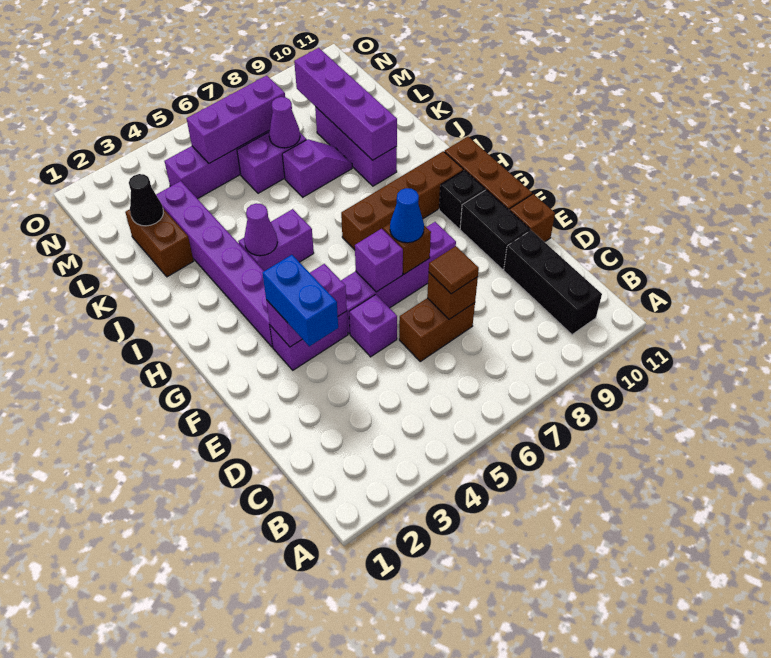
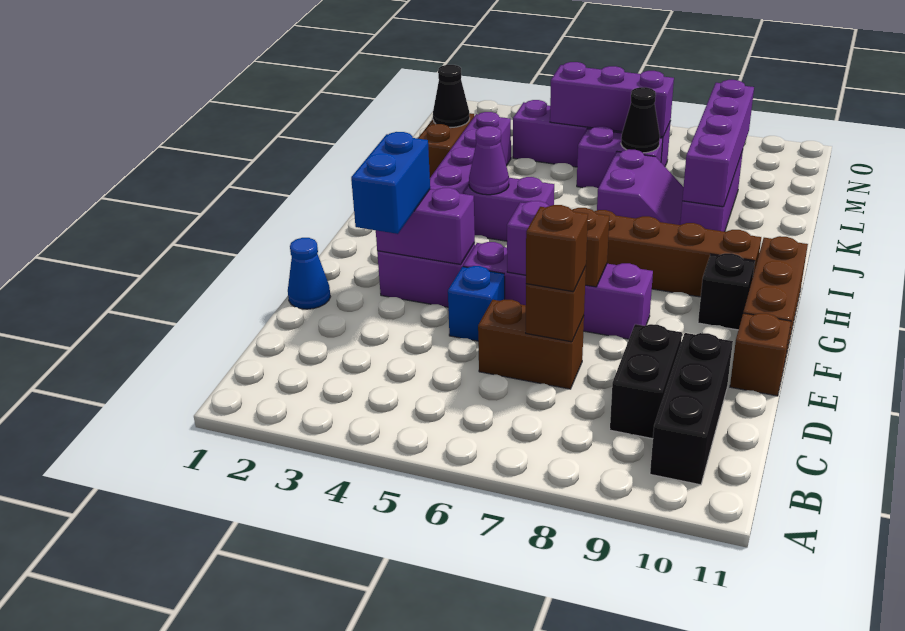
brown 1x1 tile [429,246,479,294] -> brown 1x1 brick [526,205,588,292]
purple 1x1 brick [349,295,397,357] -> blue 1x1 brick [448,266,505,341]
black 1x2 brick [460,190,530,269] -> black 1x2 brick moved to [610,324,682,439]
blue 1x1 cone [390,188,424,243] -> blue 1x1 cone moved to [288,238,330,309]
purple 1x2 slope [282,139,352,197] -> purple 2x2 slope [597,149,683,225]
purple 1x1 cone [269,97,300,148] -> black 1x1 cone [621,87,660,153]

